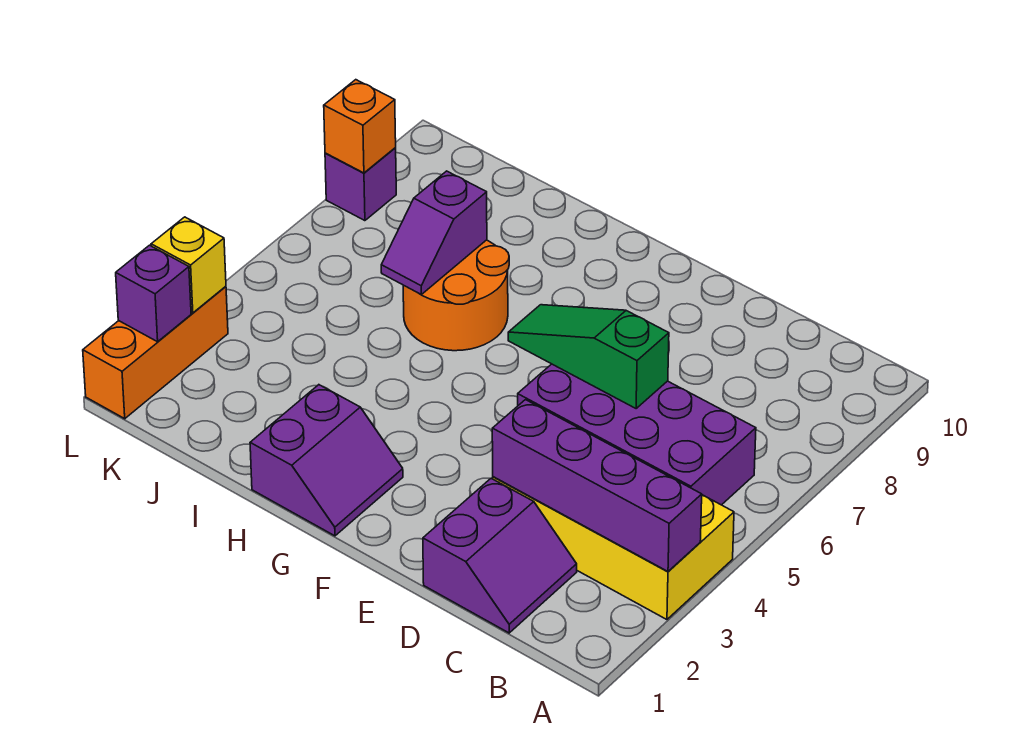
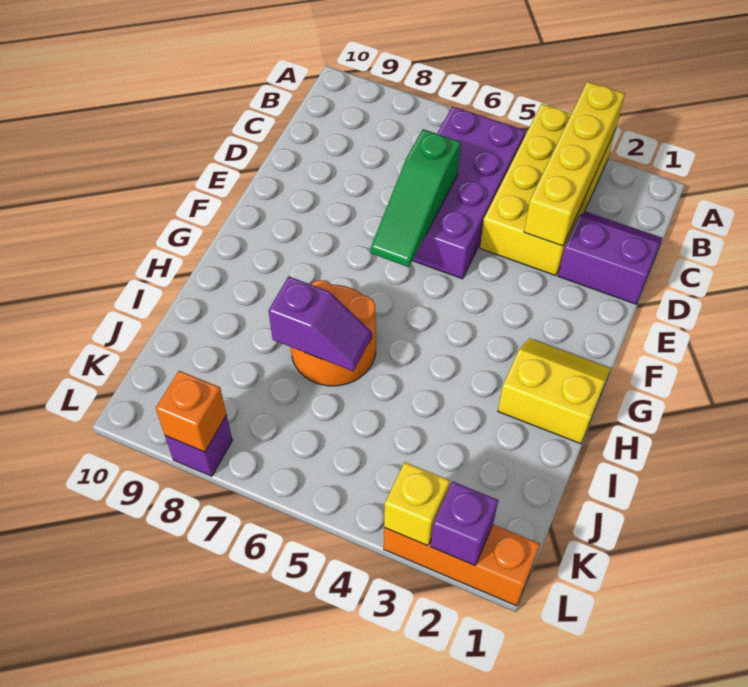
purple 1x4 brick [492,400,702,571] -> yellow 1x4 brick [524,81,625,246]
purple 2x2 slope [250,385,403,536] -> yellow 2x2 slope [498,338,611,444]

